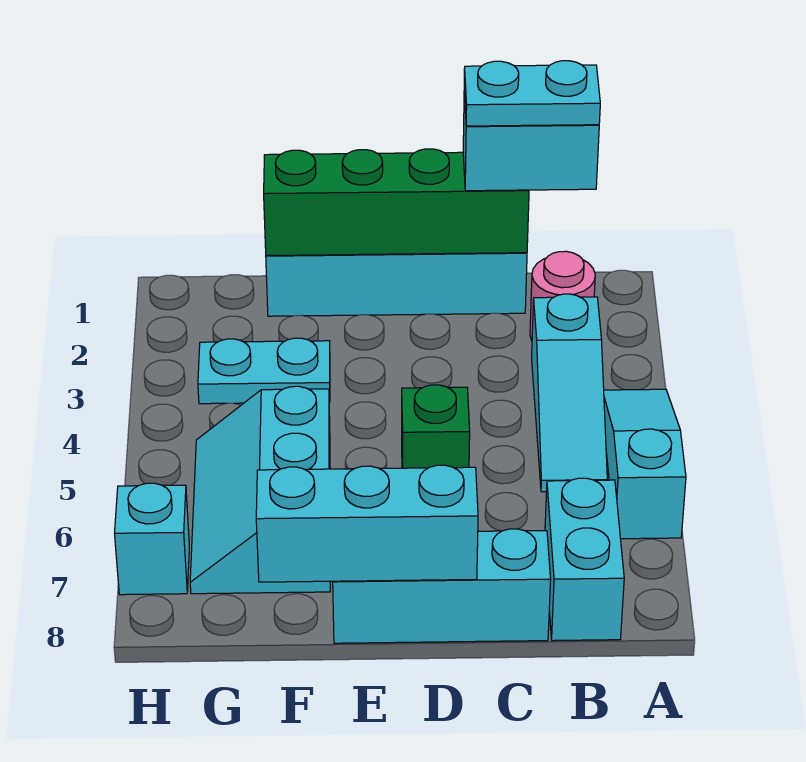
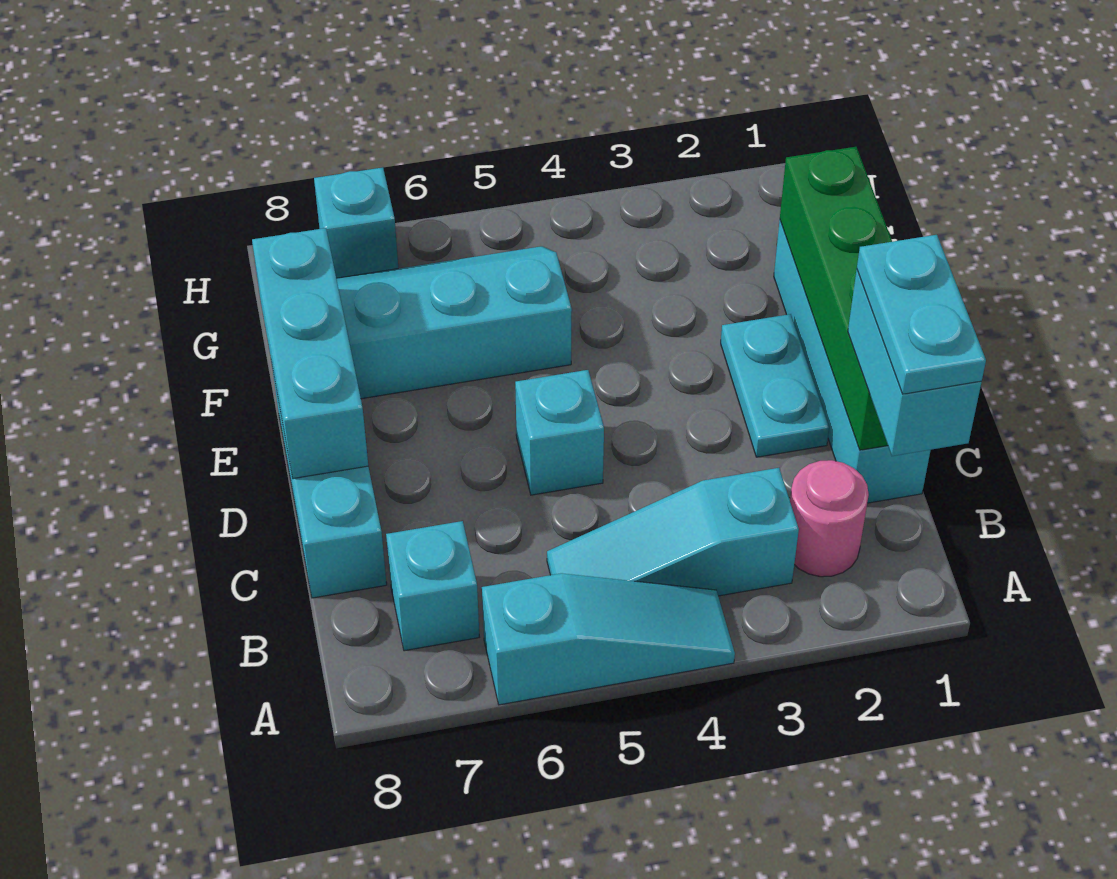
cyan 1x2 brick [545,478,624,641] -> cyan 1x1 brick [386,521,479,651]
green 1x1 brick [402,385,470,468] -> cyan 1x1 brick [515,370,604,495]
cyan 1x2 plate [198,338,330,404] -> cyan 1x2 plate moved to [721,314,829,457]

